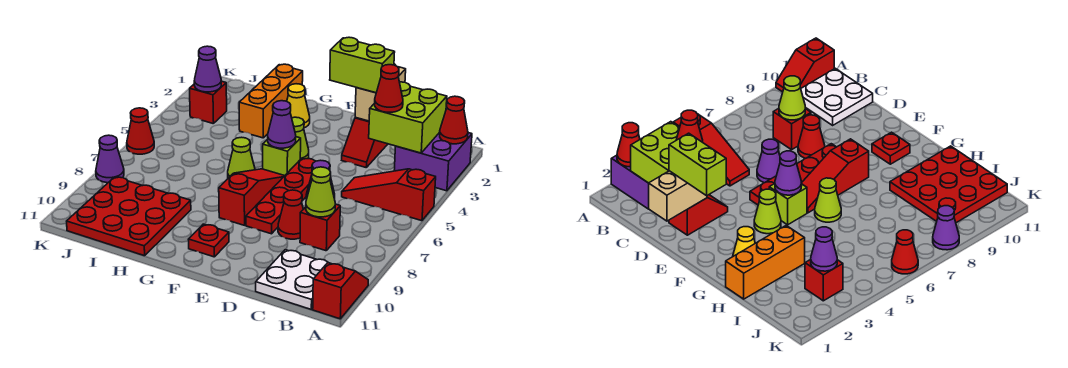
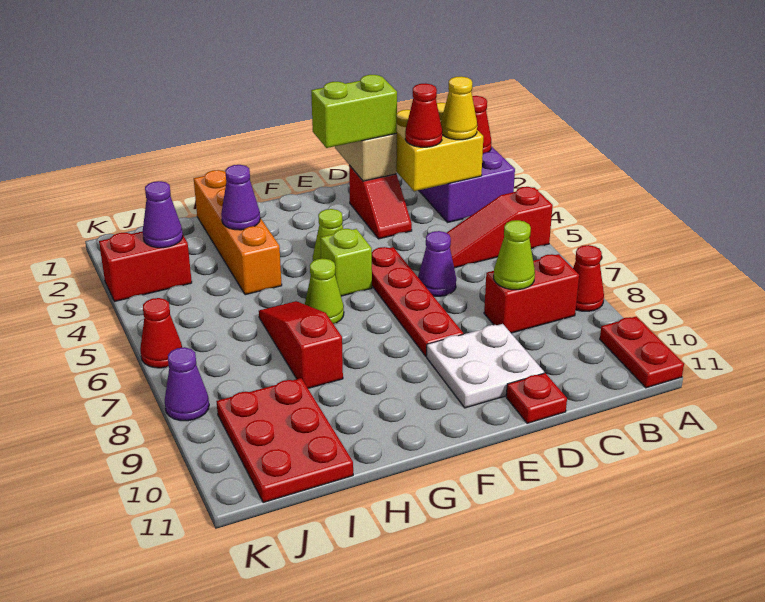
red 1x2 slope [313,263,368,319] -> red 1x2 plate [600,317,684,388]
lime 2x2 brick [369,82,447,153] -> yellow 2x2 brick [396,103,483,191]
white 2x2 plate [256,250,328,309] -> white 2x2 plate moved to [426,324,544,408]
red 1x1 brick [300,204,340,251] -> red 1x2 brick [484,254,579,333]
red 1x1 cone [278,190,303,239] -> red 1x1 cone moved to [573,245,604,311]
purple 1x1 cone [268,101,296,148] -> purple 1x1 cone moved to [221,165,260,230]
red 1x3 slope [219,169,284,225] -> red 1x3 slope moved to [259,301,343,388]
red 1x1 plate [188,224,229,257] -> red 1x1 plate moved to [506,373,567,423]
yellow 1x1 cone [287,84,310,128] -> yellow 1x1 cone moved to [441,77,477,140]
orange 1x3 brick [239,64,303,138] -> orange 1x4 brick [194,170,282,295]
red 3x3 plate [67,177,191,256] -> red 2x3 plate [216,378,353,503]
red 1x1 brick [190,81,227,124] -> red 1x2 brick [99,231,192,301]

